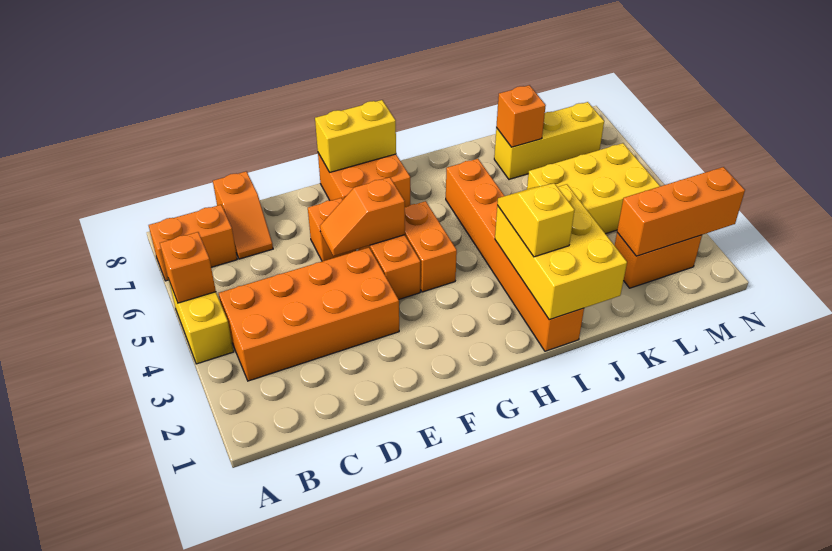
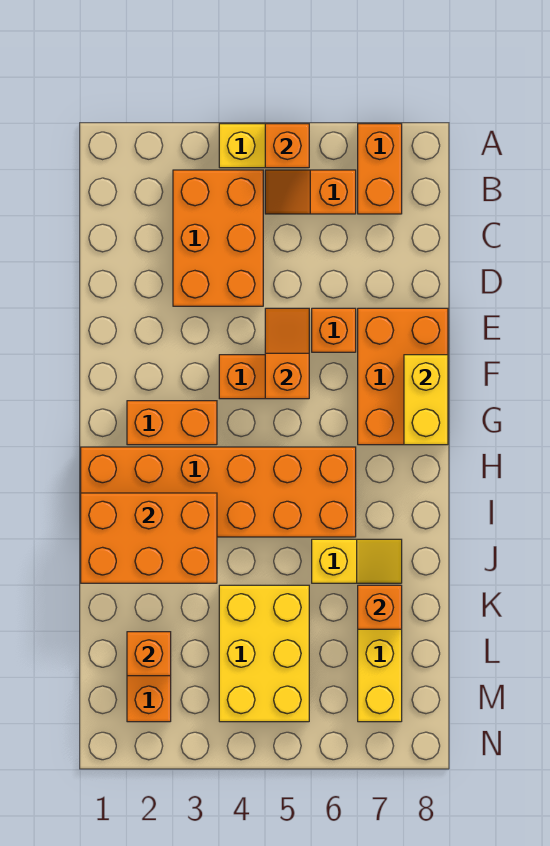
orange 2x4 brick [219,247,399,381] -> orange 2x3 brick [173,170,263,306]
orange 1x2 slope [213,171,273,259] -> orange 1x2 slope moved to [265,170,356,214]
orange 2x2 brick [318,153,411,207] -> orange 2x3 brick [358,308,448,445]
orange 1x2 brick [405,201,457,292] -> orange 1x2 brick moved to [127,401,217,445]
orange 1x6 brick [446,159,584,351] -> orange 2x6 brick [81,447,356,537]
yellow 2x3 brick [495,184,627,320] -> orange 2x3 brick [81,493,217,583]
yellow 1x2 slope [497,183,574,257] -> yellow 1x2 slope moved to [312,539,402,583]
orange 1x3 brick [617,167,745,256] -> orange 1x1 brick [127,632,171,676]

